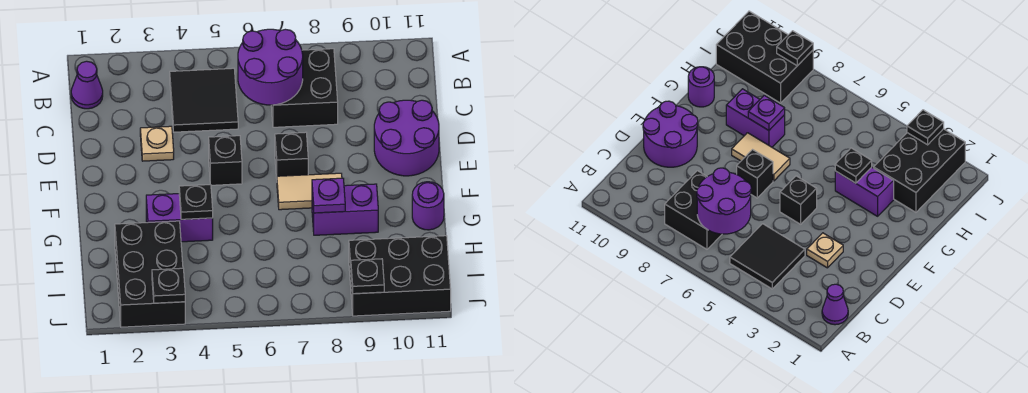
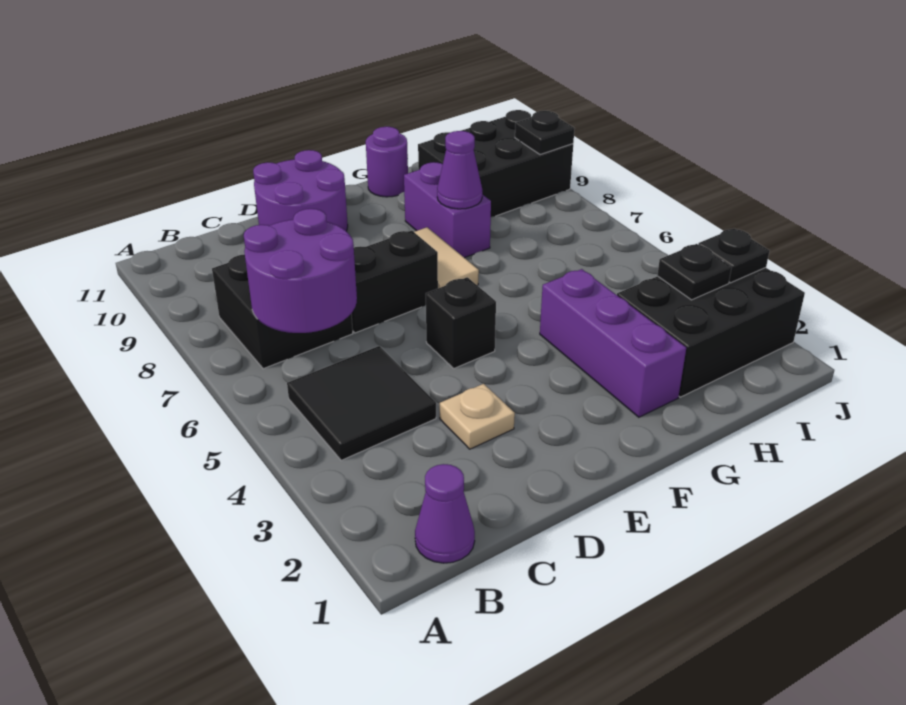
black 1x1 brick [275,132,308,178] -> black 1x2 brick [351,231,438,333]
purple 1x2 brick [146,194,213,242] -> purple 1x3 brick [540,269,686,417]
black 1x1 plate [179,185,213,219] -> black 1x1 plate moved to [657,244,732,300]
purple 1x1 plate [312,178,345,213] -> purple 1x1 cone [437,131,482,209]
black 2x3 brick [349,236,451,316] -> black 2x3 brick turned to [418,110,573,217]

